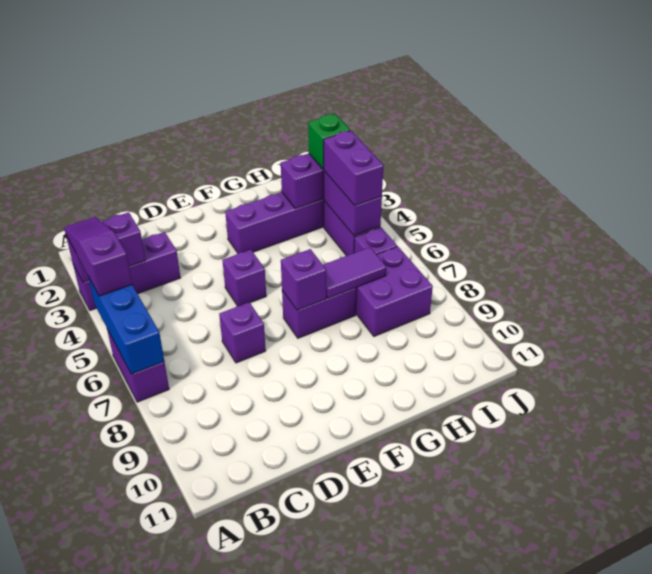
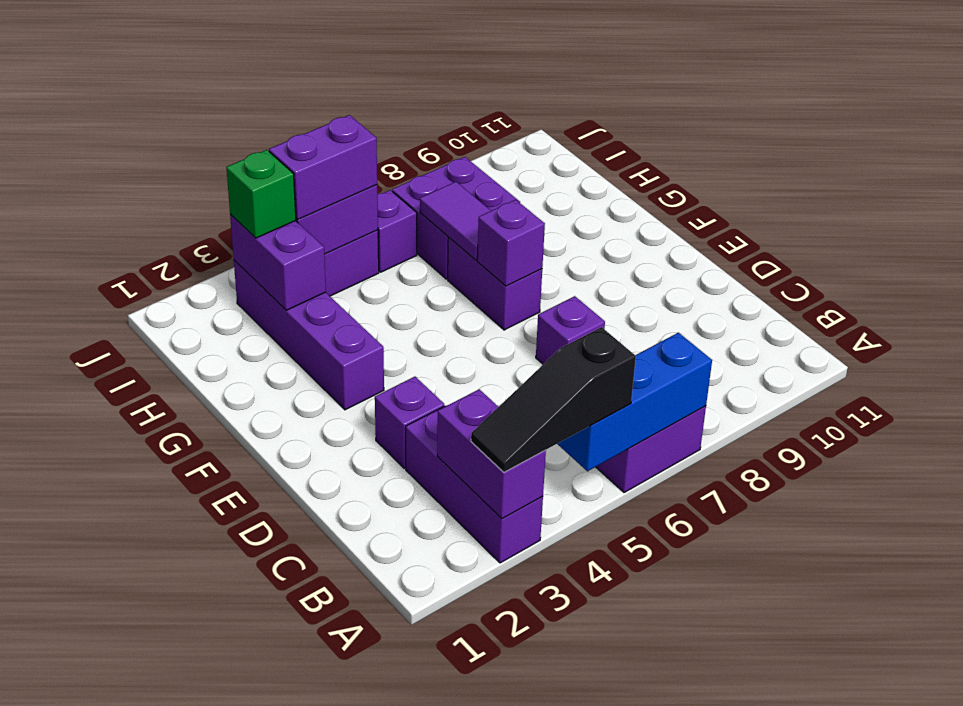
purple 1x3 slope [64,217,132,296] -> black 1x3 slope [471,327,636,472]
purple 1x1 brick [222,250,266,306] -> purple 1x1 brick moved to [375,377,444,468]

